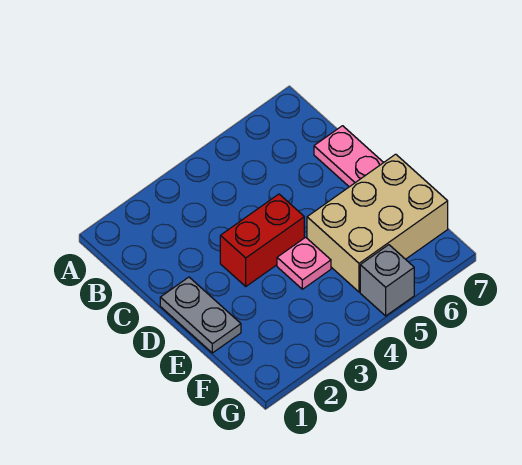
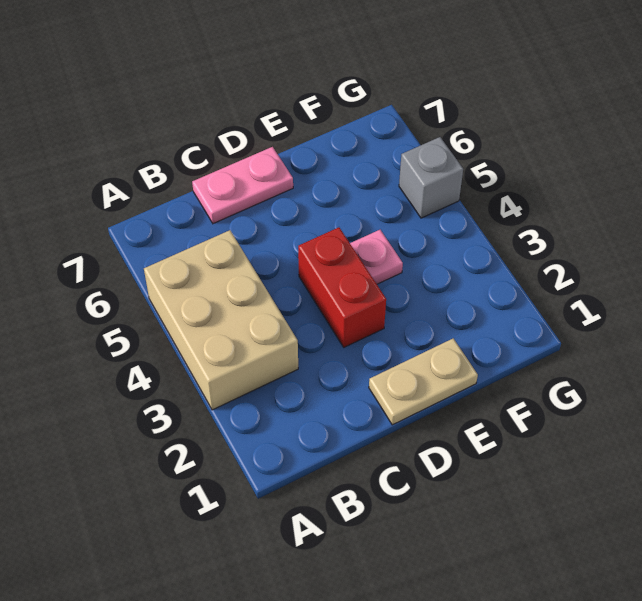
grey 1x2 plate [160,277,241,353] -> tan 1x2 plate [369,338,478,425]
tan 2x3 brick [307,154,448,292] -> tan 2x3 brick moved to [144,230,298,410]

